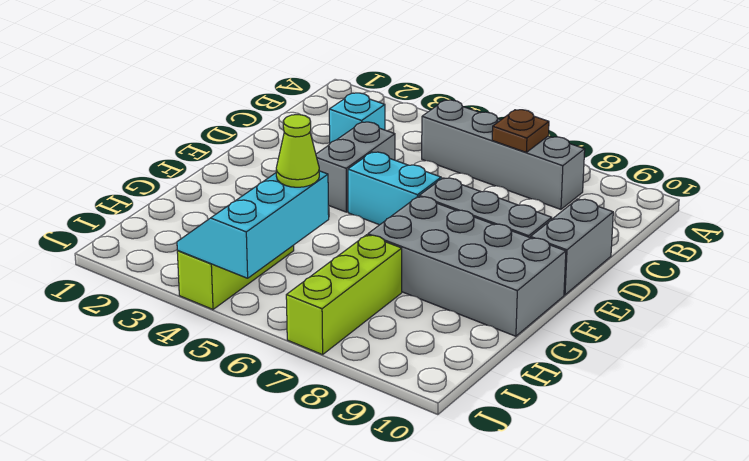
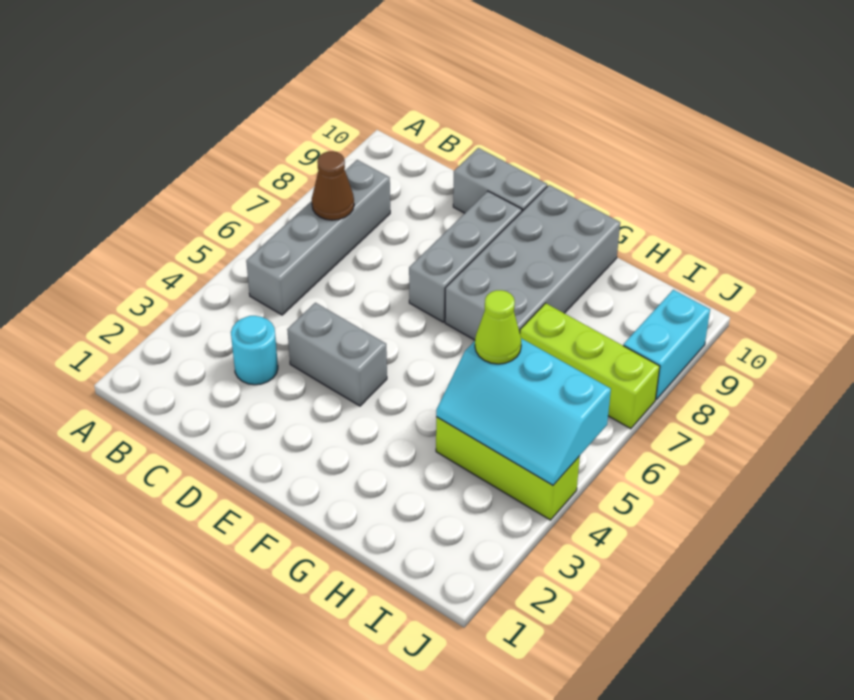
brown 1x1 plate [492,110,549,152] -> brown 1x1 cone [312,151,354,220]
cyan 1x1 brick [329,93,385,143] -> cyan 1x1 round brick [231,316,278,385]
cyan 1x2 brick [348,152,441,225] -> cyan 1x2 brick moved to [623,290,710,399]

